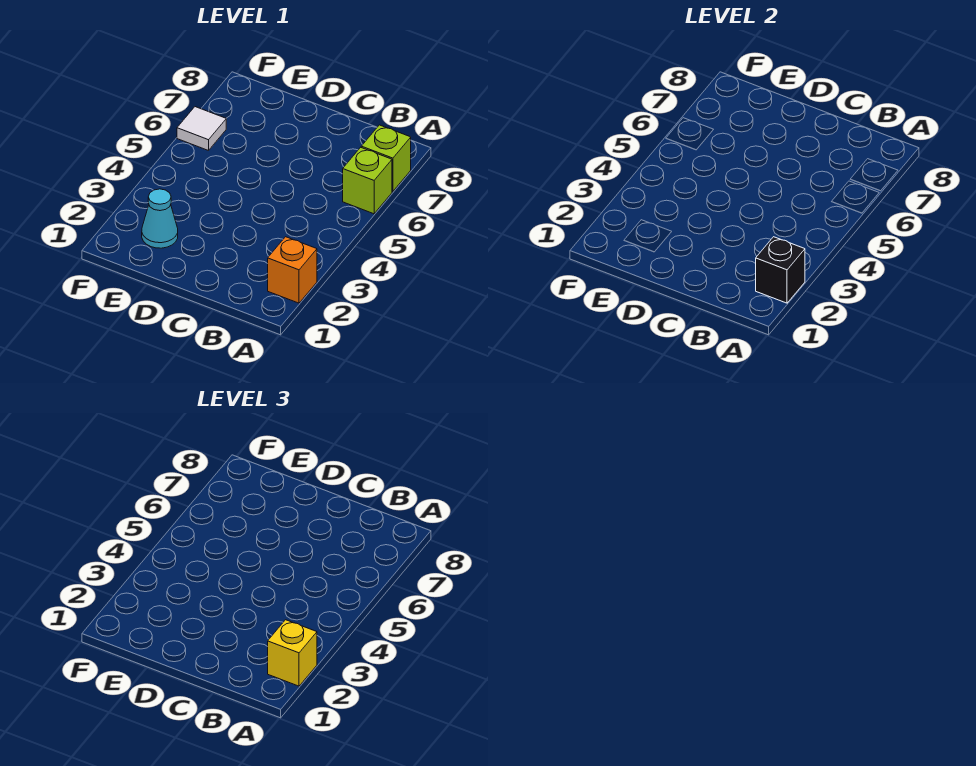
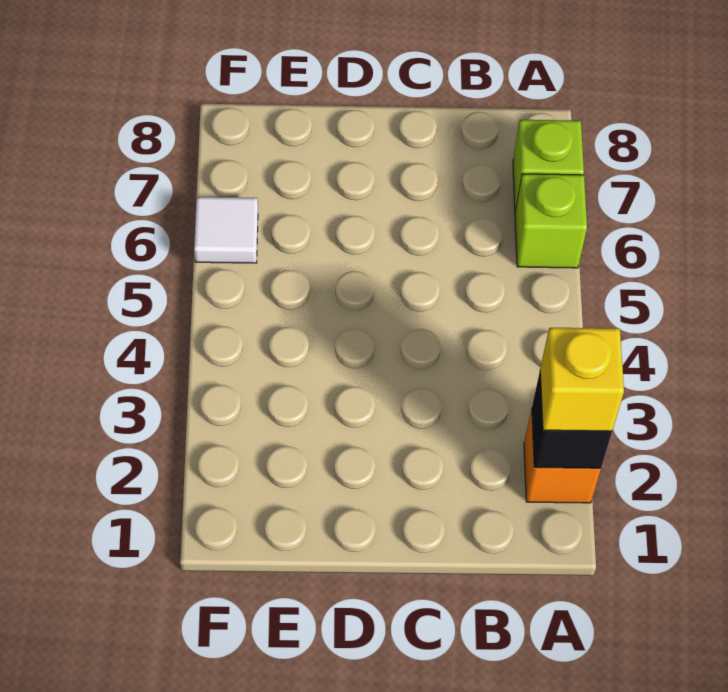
cyan 1x1 cone [142,189,178,248] -> none

